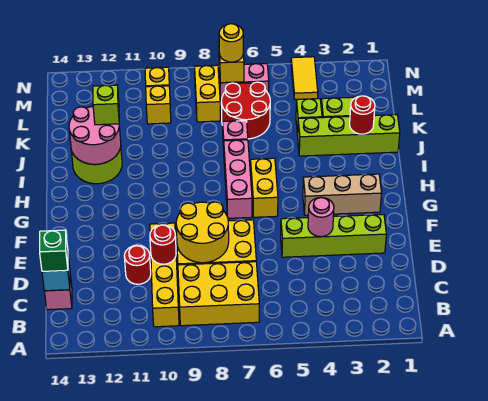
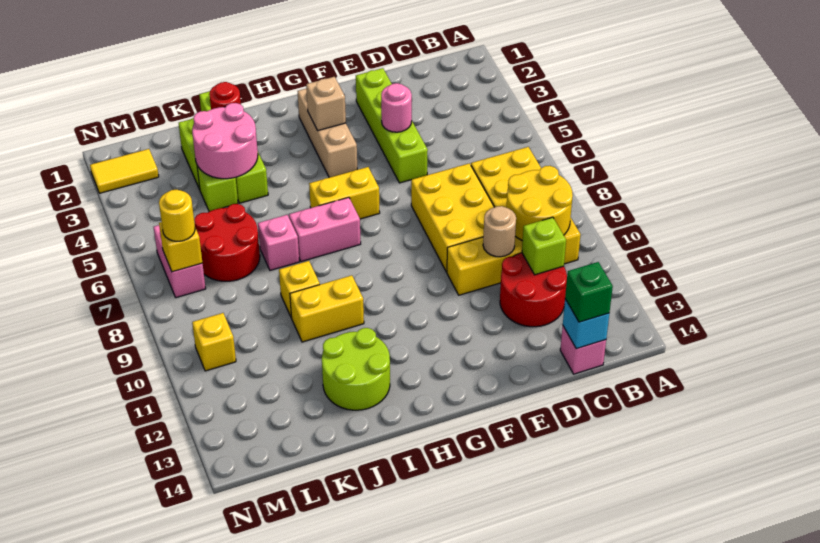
yellow 2x2 round brick [176,202,229,263] -> yellow 2x2 round brick moved to [507,166,573,241]
red 1x1 round brick [150,225,176,264] -> tan 1x1 round brick [483,206,516,257]
red 1x1 round brick [124,245,151,284] -> red 2x2 round brick [500,253,567,327]
none -> tan 1x1 brick [306,77,346,131]
pink 1x3 brick [224,140,252,218] -> pink 1x2 brick [289,197,361,262]
pink 2x2 round brick [69,107,121,164] -> pink 2x2 round brick moved to [192,103,258,179]
lime 1x1 brick [93,85,119,125] -> lime 1x1 brick moved to [522,217,566,275]
yellow 1x2 brick [195,65,220,122] -> yellow 1x2 brick moved to [290,275,364,342]
yellow 1x1 brick [146,86,171,124] -> yellow 1x1 brick moved to [279,261,320,318]
yellow 1x2 tile [291,57,318,99] -> yellow 1x2 tile moved to [90,149,159,193]

